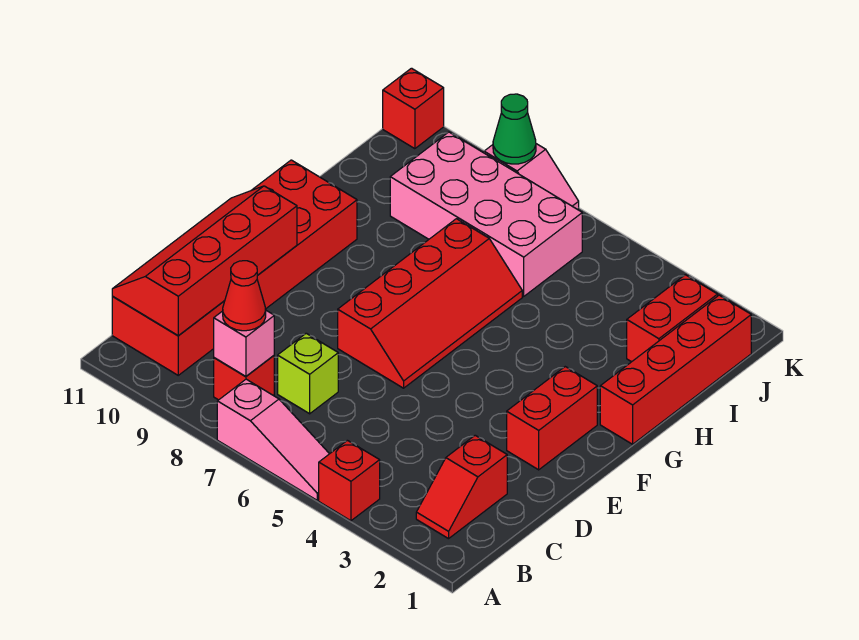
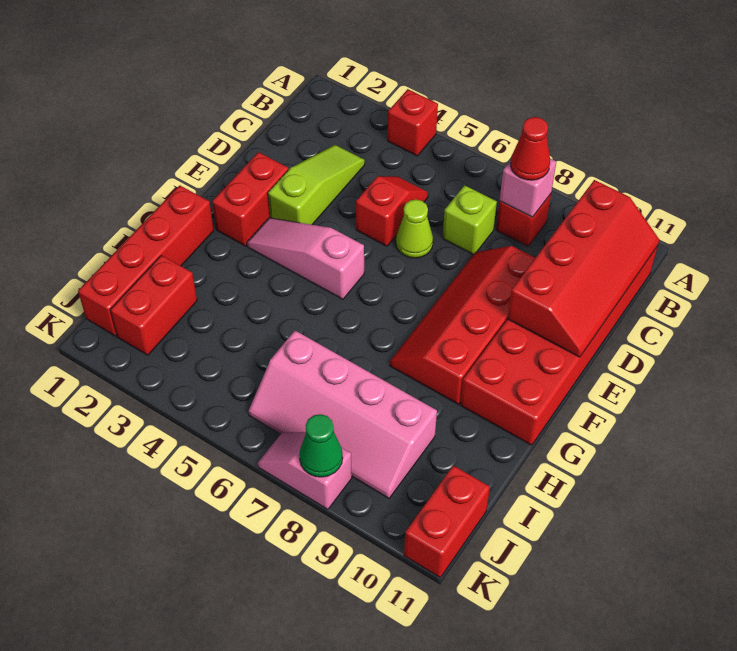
pink 1x3 slope [217,379,329,500] -> pink 1x3 slope moved to [247,218,364,299]
red 1x2 slope [416,435,507,539] -> red 1x2 slope moved to [356,176,428,246]
none -> lime 1x3 slope [268,145,365,225]
none -> lime 1x1 cone [396,199,433,258]
red 2x4 slope [338,219,522,388] -> red 2x4 slope moved to [390,246,535,404]
pink 2x4 brick [390,132,582,296] -> pink 2x4 slope [249,331,437,498]
red 1x1 brick [383,68,444,149] -> red 1x2 brick [404,466,490,577]

